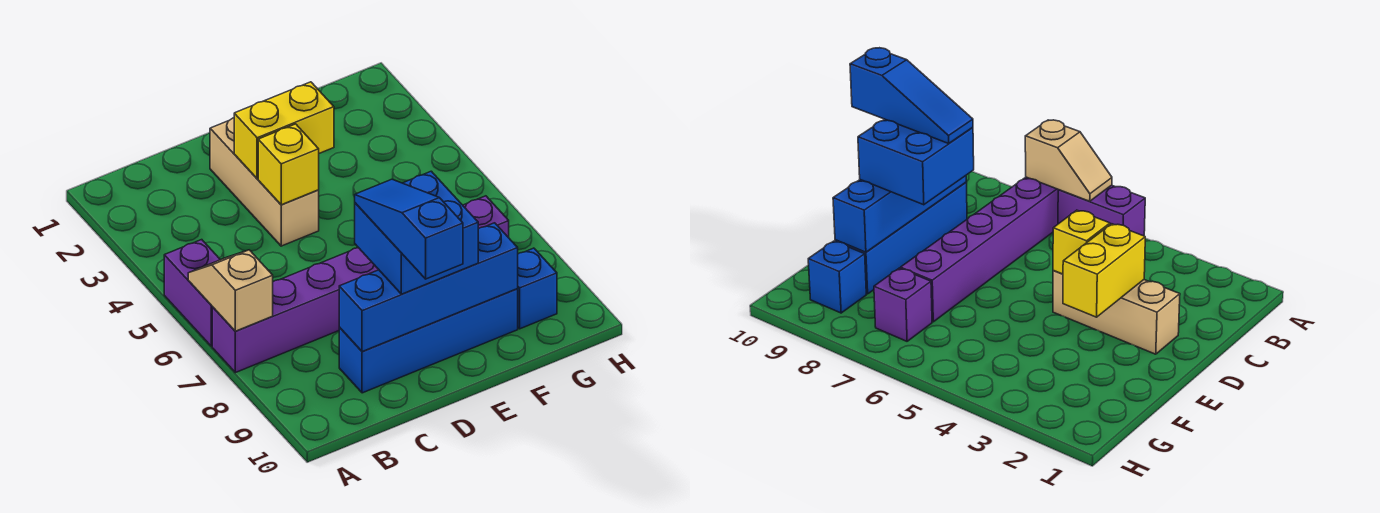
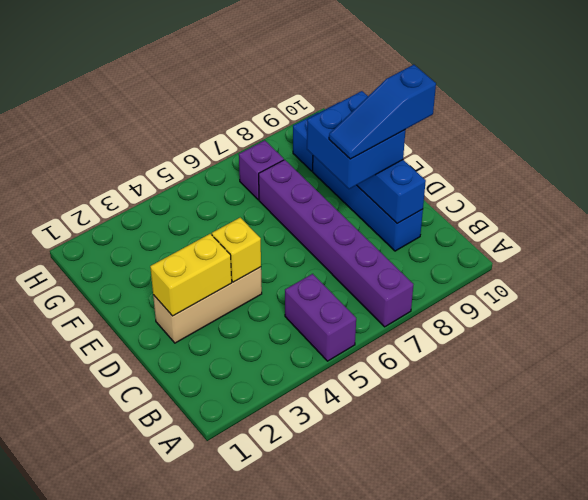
purple 1x2 brick [164,240,220,346] -> purple 1x2 brick turned to [285,274,356,361]
tan 1x2 slope [188,250,273,331] -> none
yellow 1x2 brick [234,82,334,179] -> yellow 1x2 brick turned to [150,234,232,316]

